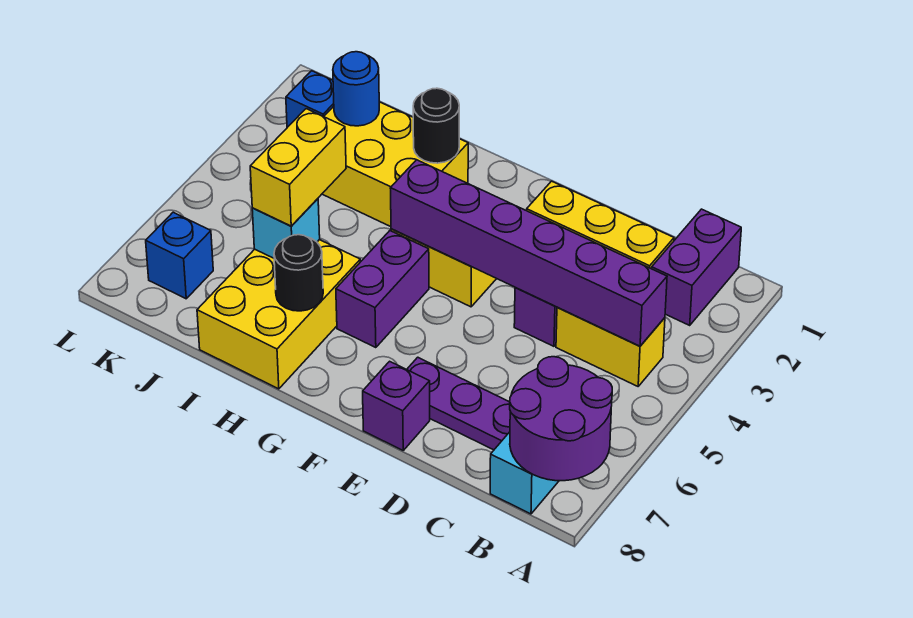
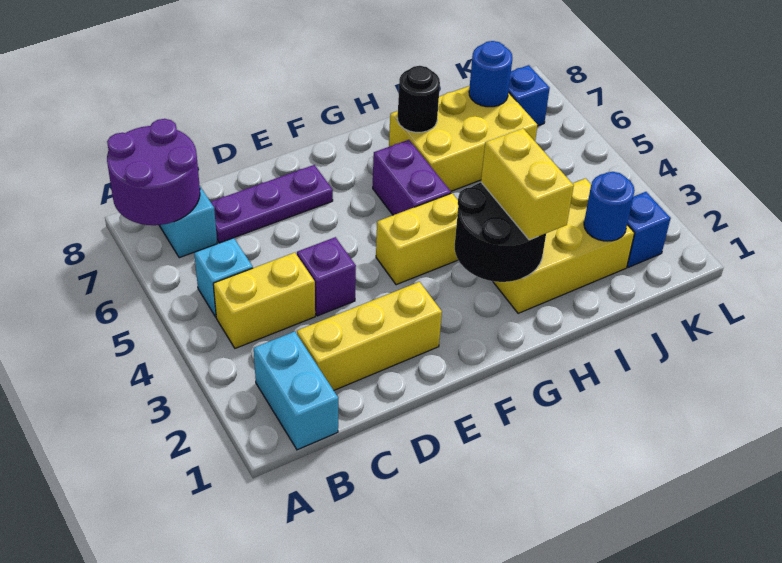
purple 1x2 brick [652,209,741,325] -> cyan 1x2 brick [254,331,338,450]
purple 1x6 brick [390,160,667,346] -> none
purple 1x1 brick [363,361,430,450] -> none
black 1x1 round brick [413,88,459,163] -> black 2x2 round brick [455,183,546,282]
yellow 2x3 brick [197,240,360,389] -> yellow 2x3 brick turned to [389,86,538,191]
yellow 1x2 brick [250,109,346,226] -> yellow 1x2 brick moved to [481,128,574,240]
cyan 1x1 brick [252,199,320,258] -> cyan 1x1 brick moved to [194,238,253,317]
none -> blue 1x1 round brick [469,41,512,107]

